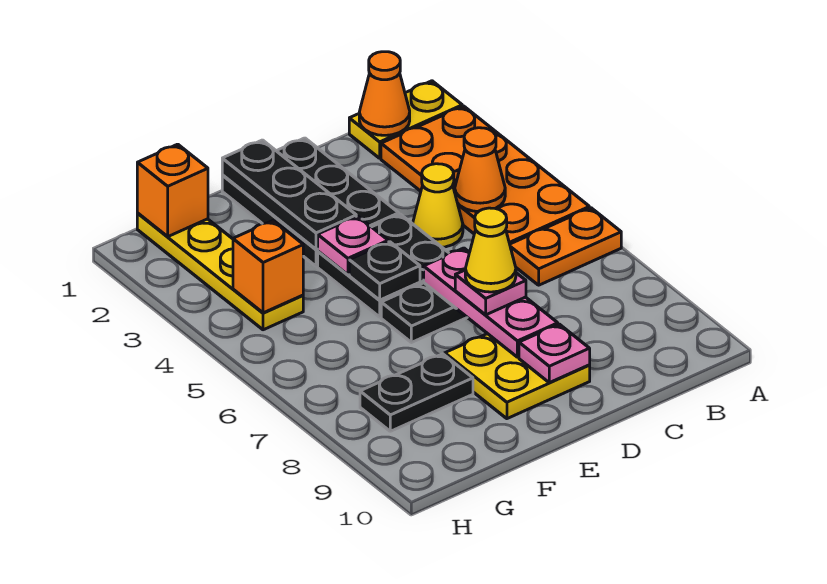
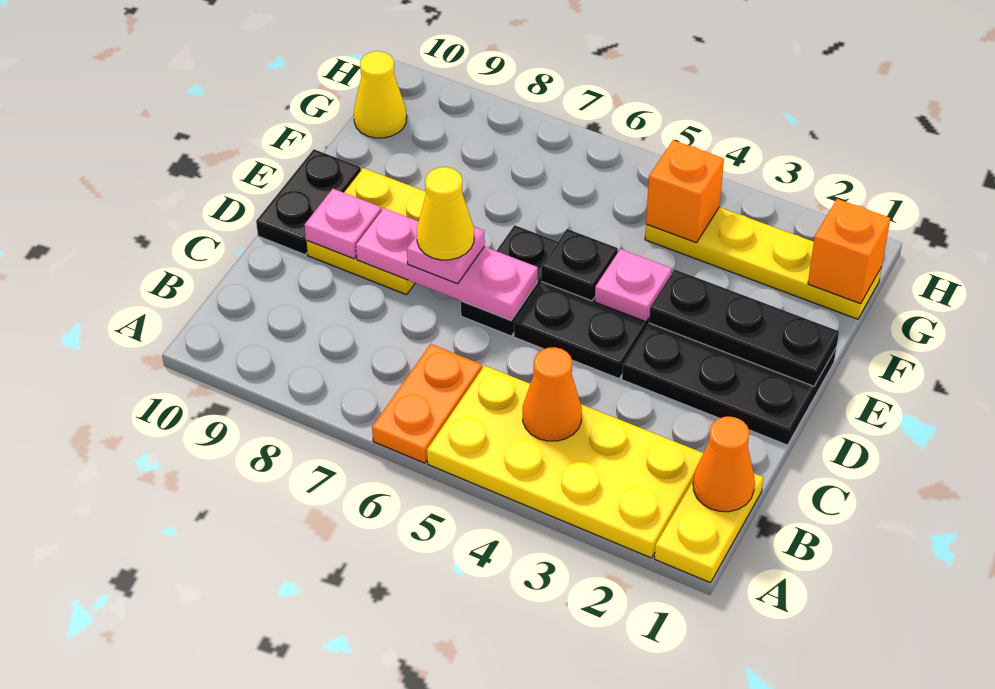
orange 2x4 plate [381,106,589,244] -> yellow 2x4 plate [427,366,703,558]
yellow 1x1 cone [413,164,463,247] -> yellow 1x1 cone moved to [354,51,407,138]
black 1x2 plate [360,354,473,431] -> black 1x2 plate moved to [256,149,361,255]

